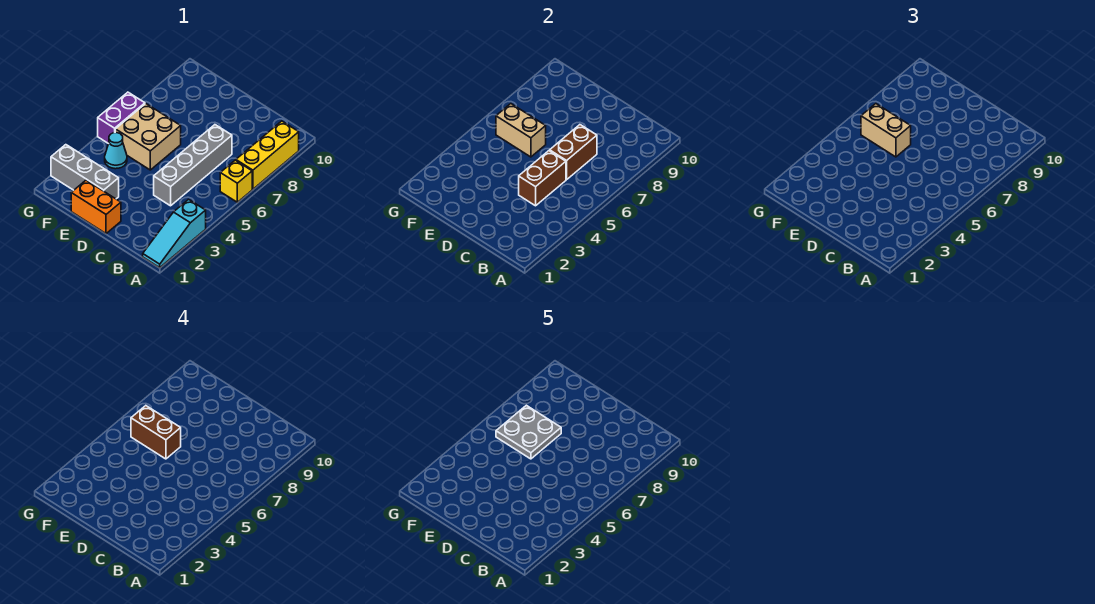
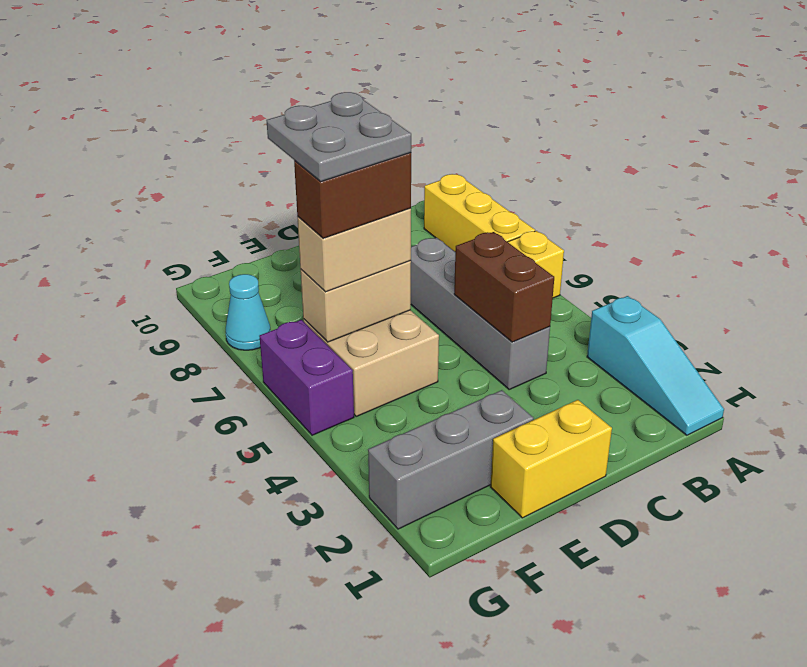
brown 1x2 brick [550,125,597,180] -> none
orange 1x2 brick [71,180,121,234] -> yellow 1x2 brick [490,400,612,518]
cyan 1x1 cone [105,133,127,169] -> cyan 1x1 cone moved to [226,274,270,350]

